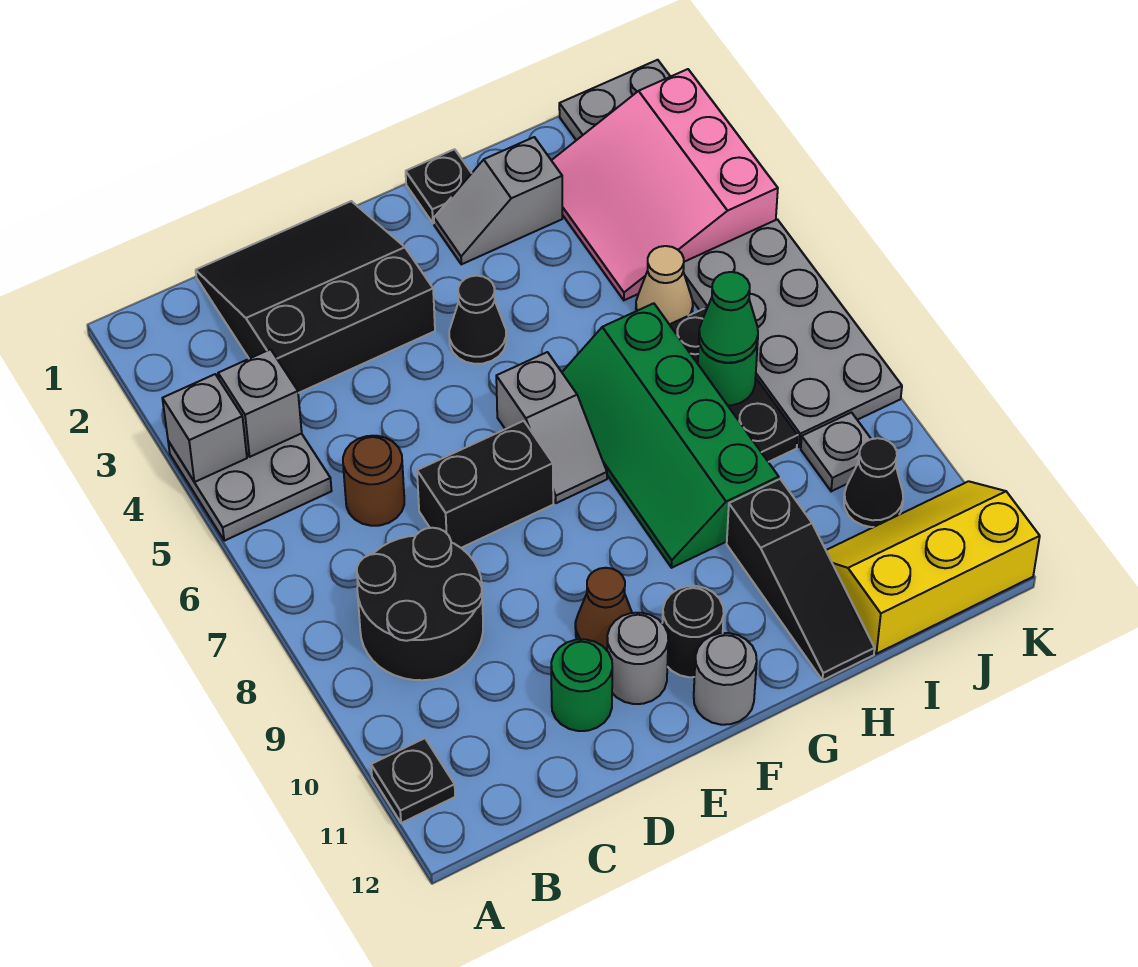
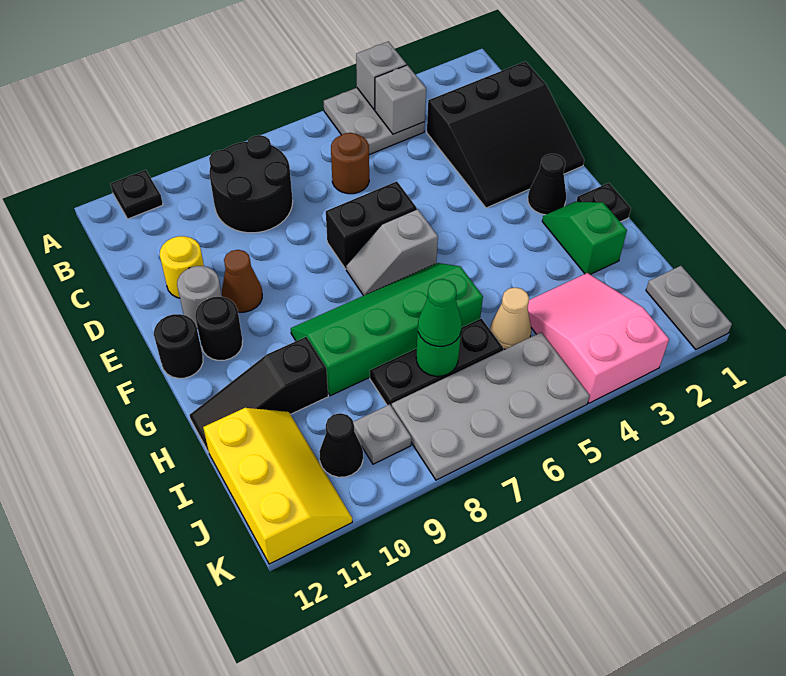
black 3x3 slope [196,201,435,393] -> black 3x3 slope turned to [427,61,584,208]
black 1x2 brick [417,421,553,548] -> black 1x2 brick turned to [326,181,417,269]
green 1x1 round brick [551,639,612,731] -> yellow 1x1 round brick [160,236,204,298]
black 1x1 cone [449,276,506,364] -> black 1x1 cone moved to [528,154,566,215]
grey 1x1 round brick [694,633,757,725] -> black 1x1 round brick [154,314,203,378]
grey 1x2 slope [434,137,562,264] -> green 1x2 slope [542,202,627,274]
pink 3x3 slope [551,69,778,300] -> pink 2x3 slope [527,273,669,403]

